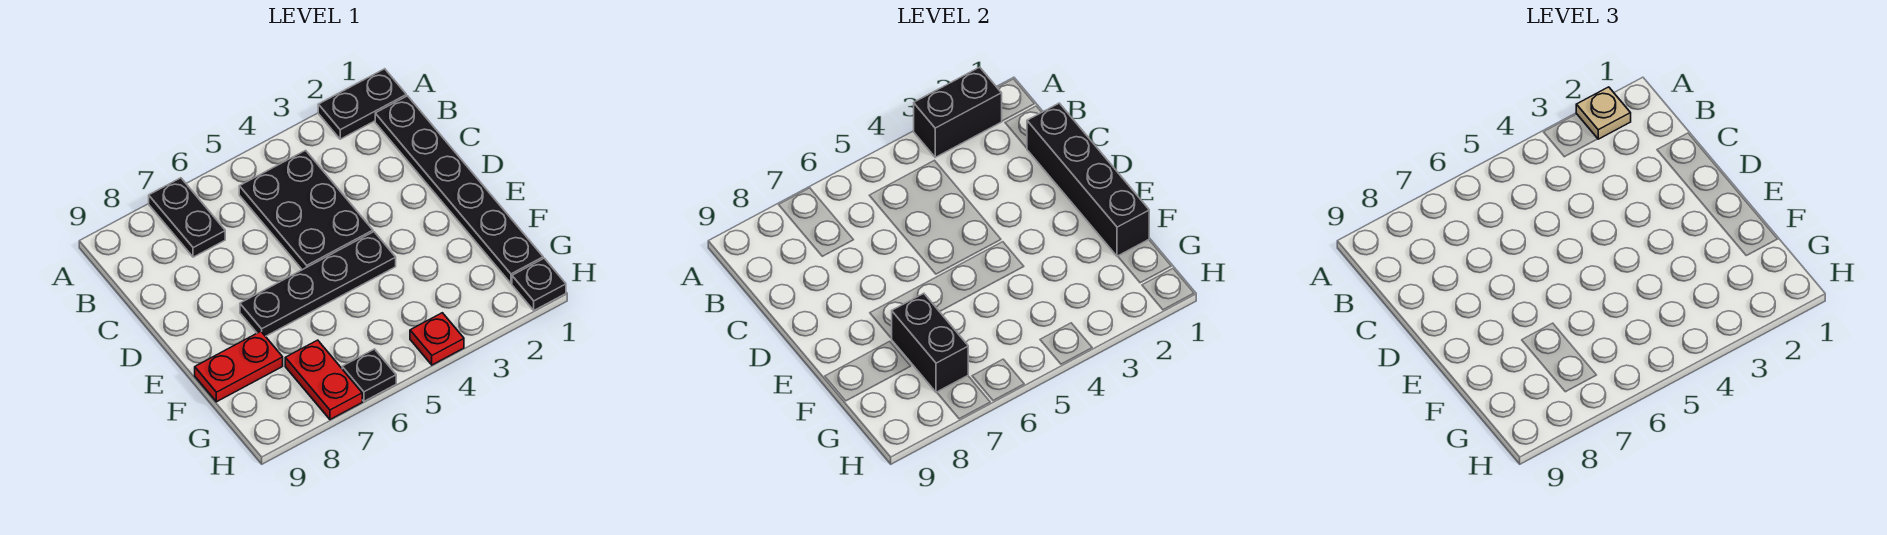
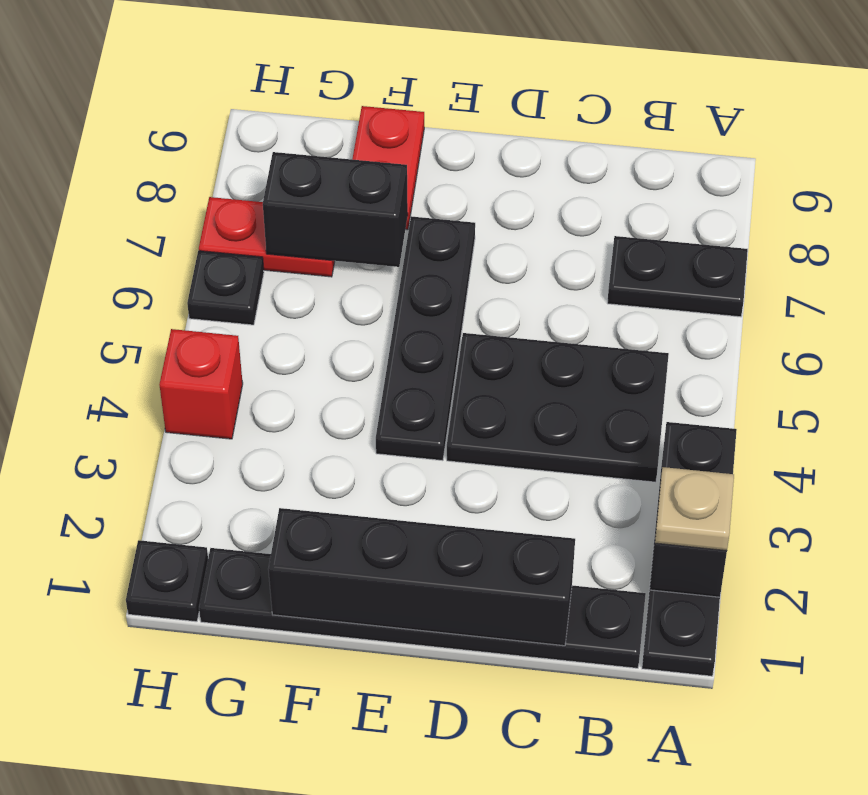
red 1x1 plate [410,313,464,365] -> red 1x1 brick [159,329,243,439]

